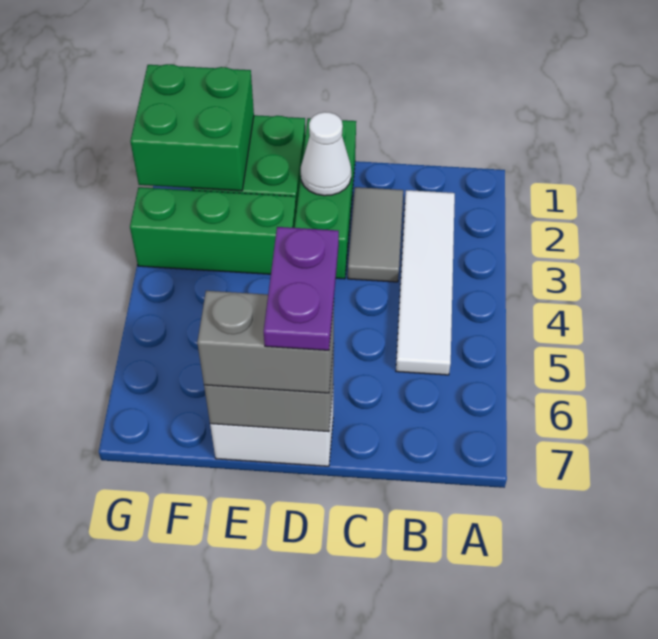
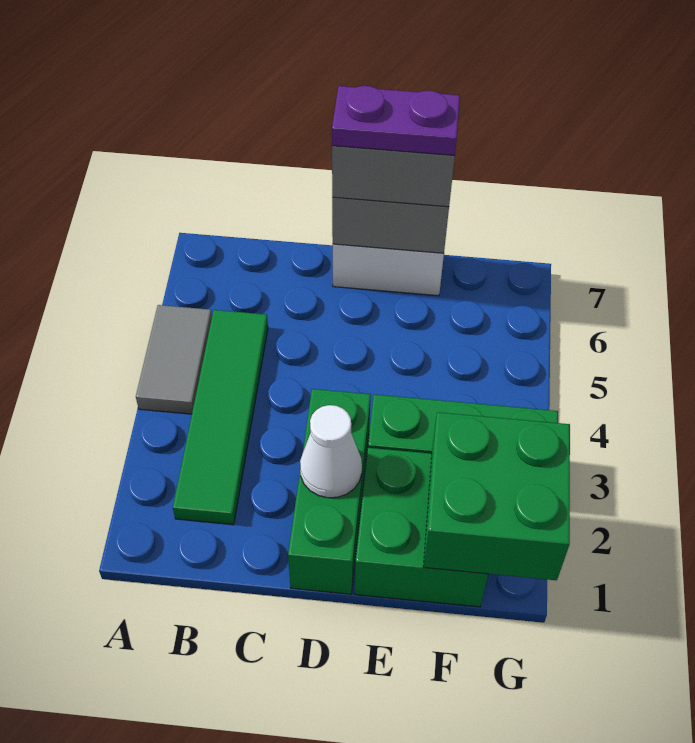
white 1x4 tile [396,190,455,375] -> green 1x4 tile [173,310,268,525]
grey 1x2 tile [348,187,403,282] -> grey 1x2 tile moved to [136,305,212,414]
purple 1x2 plate [264,227,339,350] -> purple 1x2 plate turned to [332,86,460,156]

